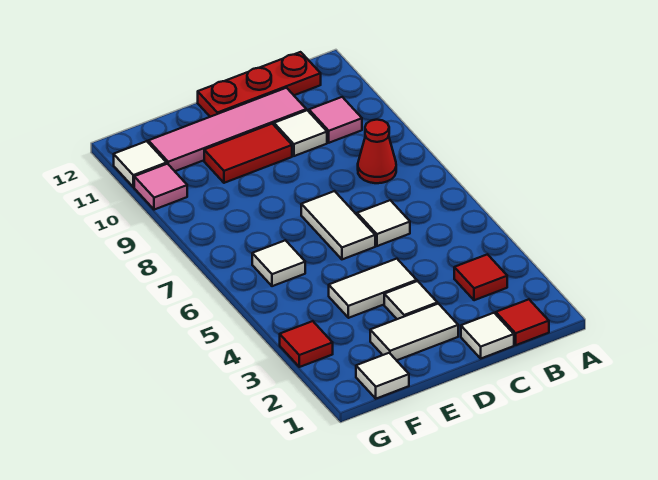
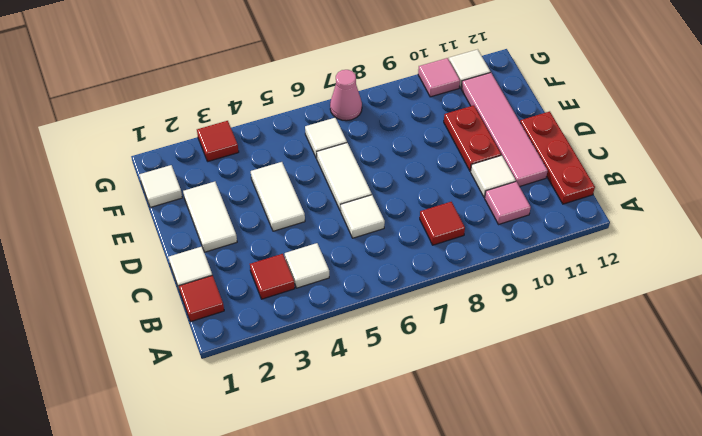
red 1x1 cone [358,120,396,183] -> red 1x1 tile [420,202,465,245]
white 1x1 tile [384,281,437,319] -> white 1x1 tile moved to [285,243,329,288]
white 1x2 tile [301,191,375,259] -> white 1x2 tile turned to [316,143,372,211]
red 1x2 tile [204,124,292,183] -> red 1x2 plate [444,105,501,171]
none -> pink 1x1 cone [330,70,362,121]

